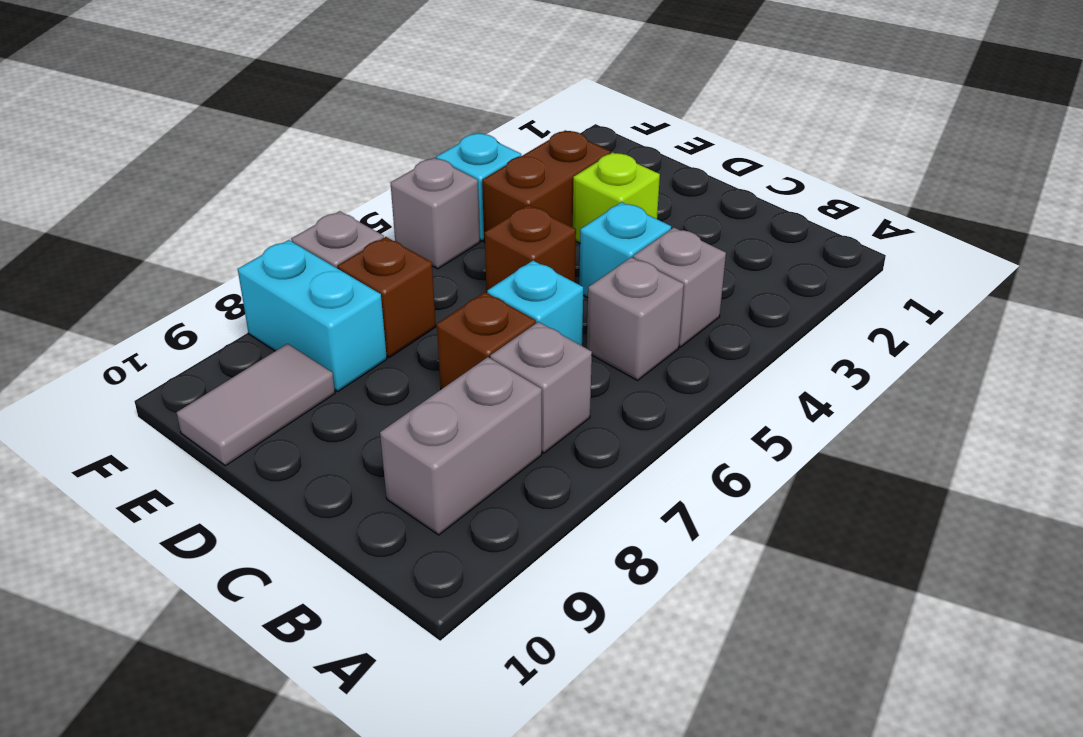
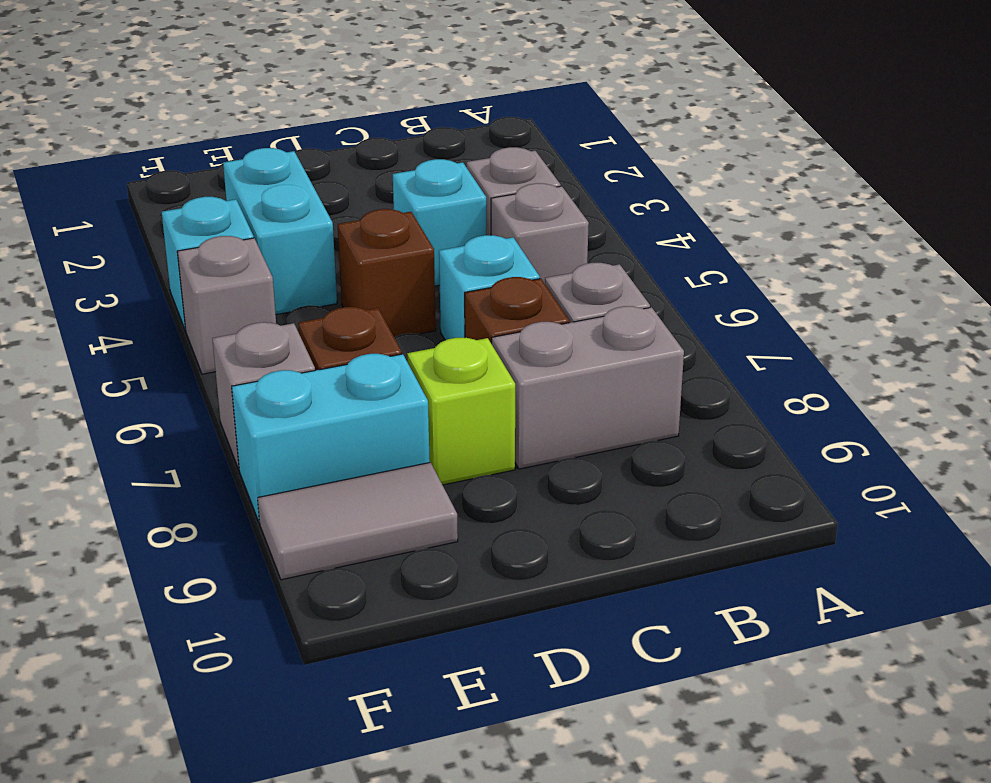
grey 1x2 brick [380,357,542,535] -> grey 1x2 brick turned to [492,306,684,469]
lime 1x1 brick [573,152,660,243] -> lime 1x1 brick moved to [407,338,515,485]
brown 1x2 brick [482,130,610,242] -> cyan 1x2 brick [223,148,337,315]
grey 1x2 tile [177,344,335,466] -> grey 1x2 tile turned to [258,462,458,580]

